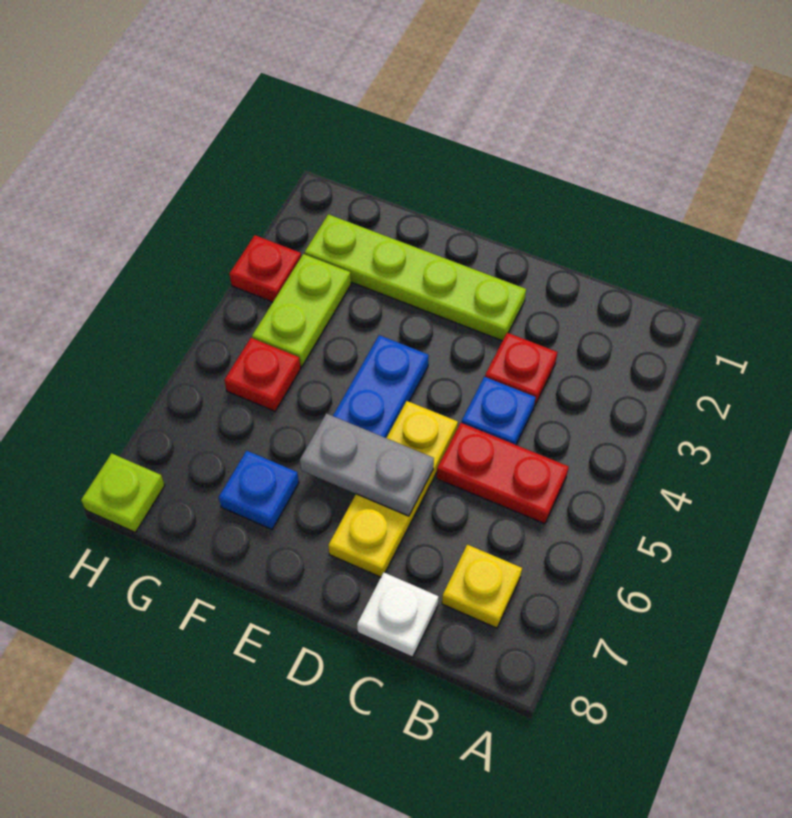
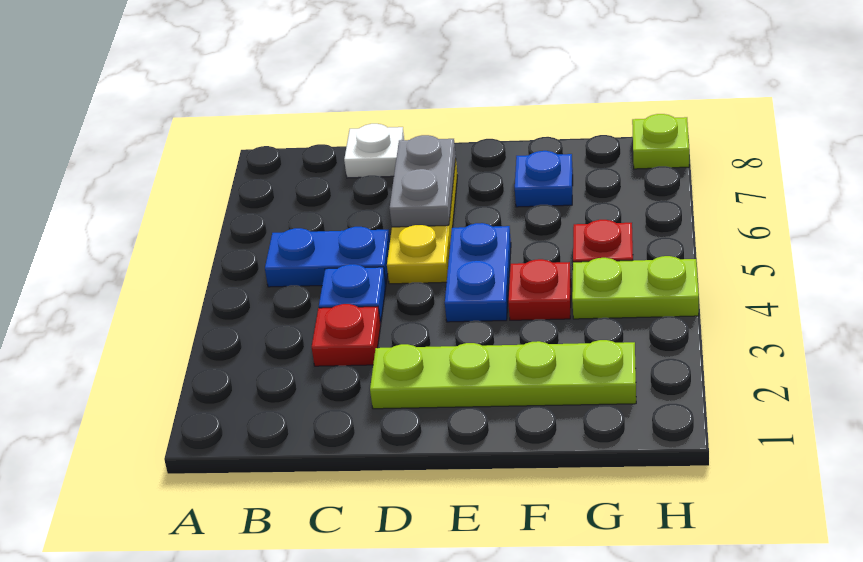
red 1x2 plate [437,423,569,524] -> blue 1x2 plate [265,227,390,287]
yellow 1x1 plate [442,545,522,628] -> none
grey 1x2 plate [300,414,434,516] -> grey 1x2 plate turned to [390,135,456,227]
lime 1x2 plate [252,254,351,367] -> lime 1x2 plate turned to [572,256,699,319]
red 1x1 plate [230,235,301,302] -> red 1x1 plate moved to [508,259,571,320]

